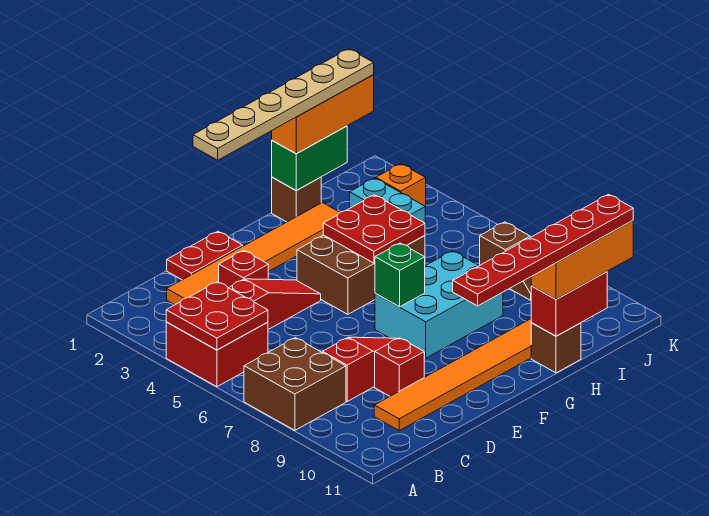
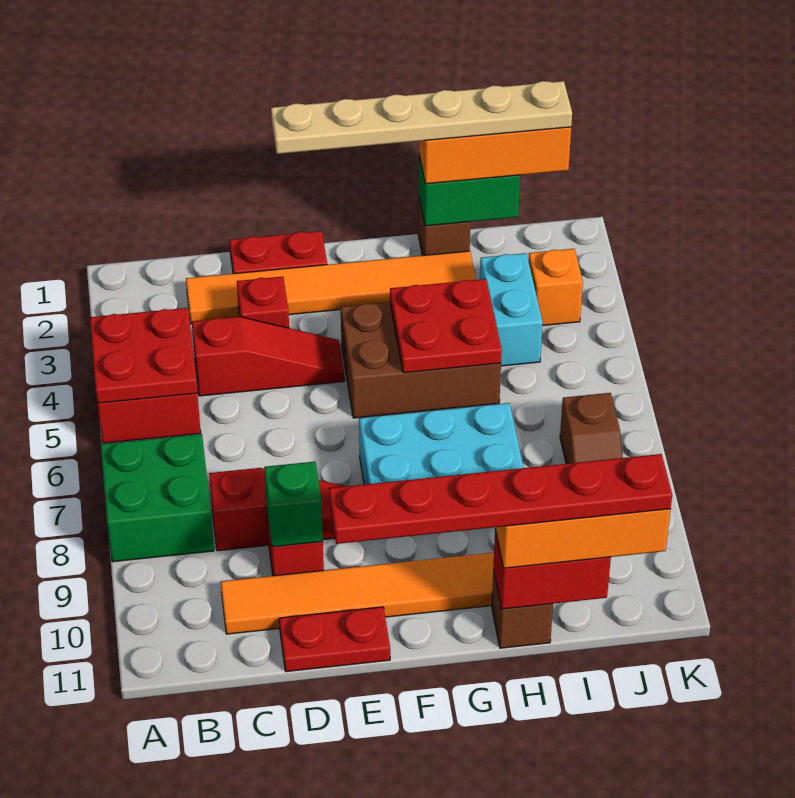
brown 2x2 brick [244,338,346,430] -> green 2x2 brick [101,434,214,562]
none -> red 1x2 plate [279,607,390,672]
green 1x1 brick [375,243,425,307] -> green 1x1 brick moved to [264,462,323,547]

